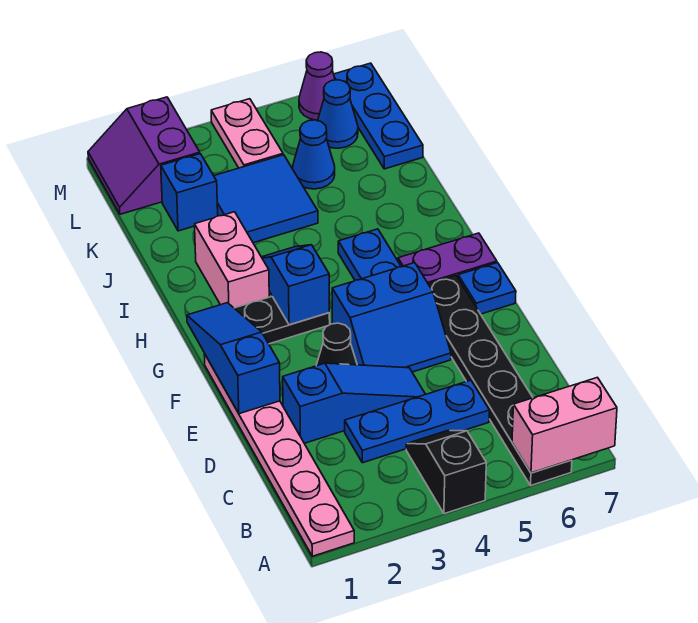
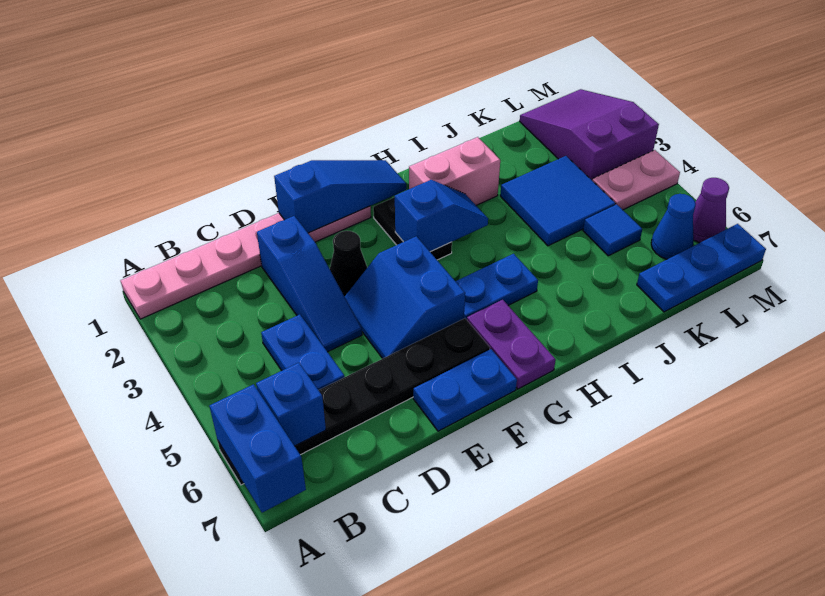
black 1x2 slope [406,431,486,514] -> none
pink 1x2 brick [512,377,617,473] -> blue 1x2 brick [210,384,306,513]
blue 1x3 plate [345,380,489,463] -> blue 1x2 plate [261,314,345,390]
blue 1x1 plate [458,263,516,314] -> blue 1x2 plate [413,349,517,431]
blue 1x1 brick [161,154,218,231] -> blue 1x1 brick moved to [256,363,326,446]
blue 1x1 cone [293,120,335,189] -> blue 1x1 tile [583,204,642,256]
purple 2x2 slope [88,97,200,214] -> purple 2x3 slope [520,89,659,180]

